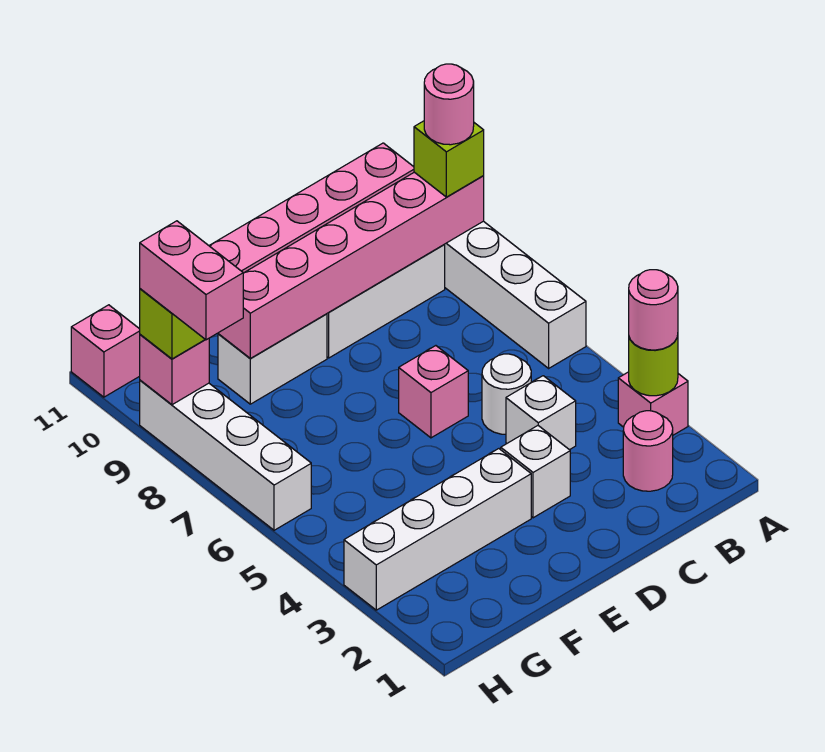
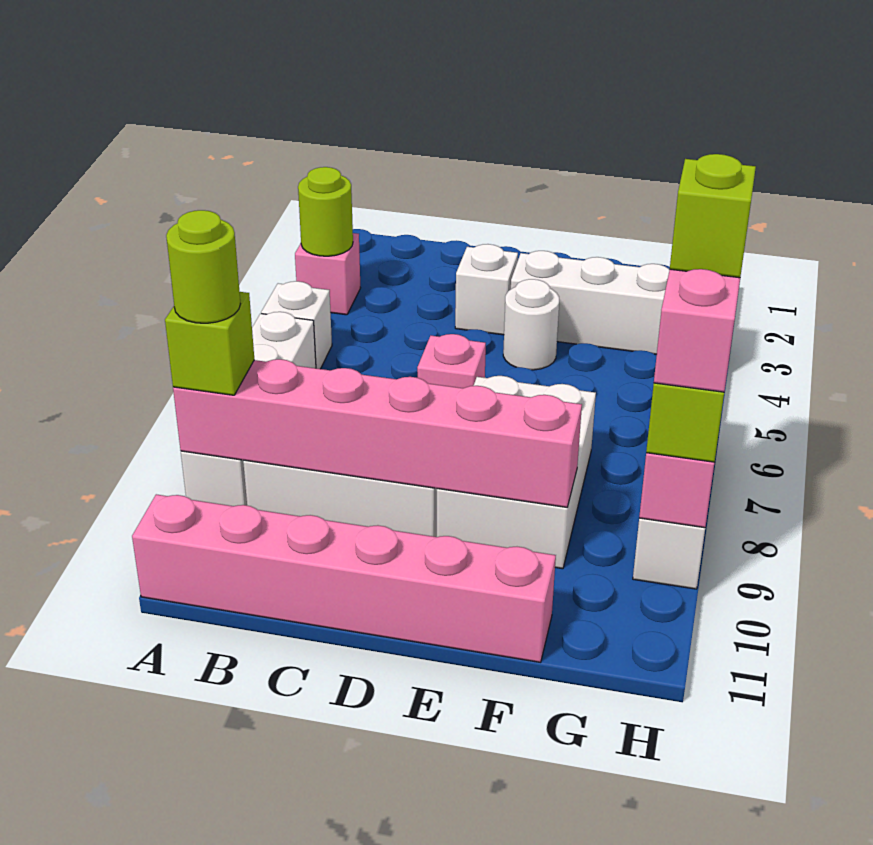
pink 1x1 round brick [629,270,678,350] -> none
pink 1x1 round brick [424,64,474,145] -> lime 1x1 round brick [166,210,240,323]
pink 1x1 round brick [623,411,673,491] -> none
white 1x1 brick [506,376,576,450] -> white 1x1 brick moved to [261,281,332,369]
white 1x1 round brick [482,354,531,434] -> white 1x1 round brick moved to [503,279,559,370]
white 1x2 brick [218,314,327,404] -> white 2x3 brick [437,376,596,569]
none -> lime 1x1 brick [670,154,756,278]
pink 1x1 brick [71,305,140,397] -> none

